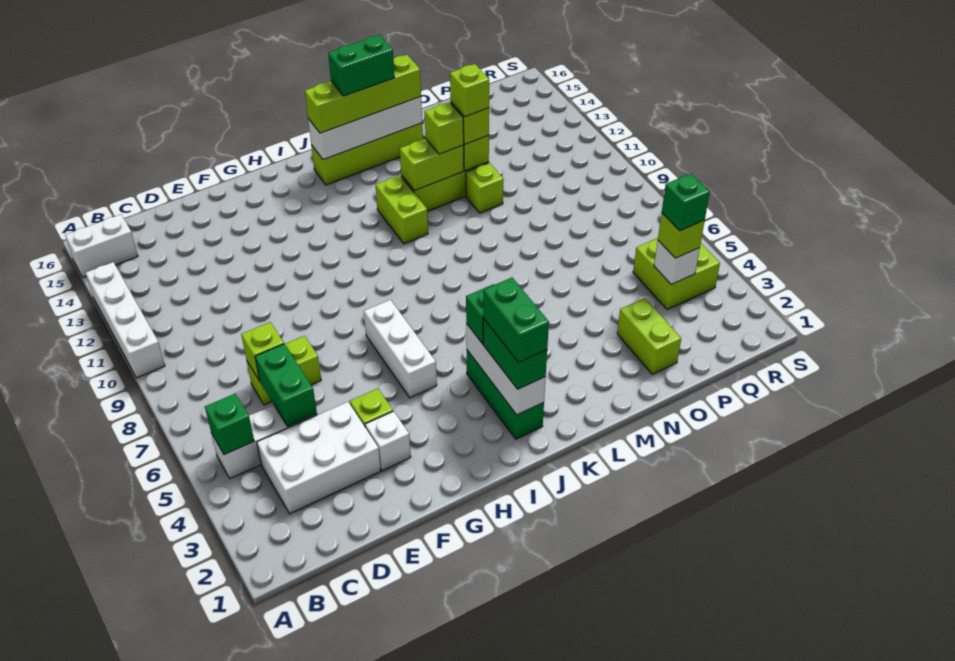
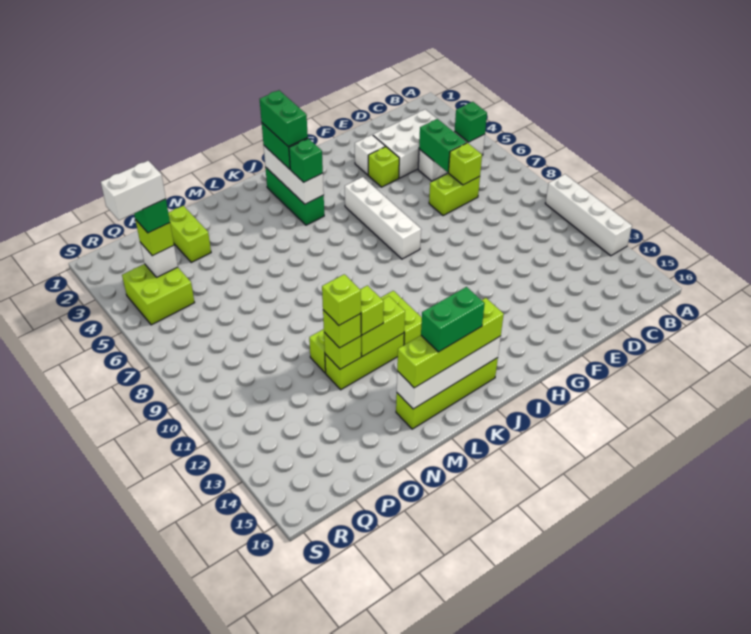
white 1x2 brick [65,214,138,277] -> white 1x2 brick moved to [101,161,166,220]
white 1x3 brick [364,300,437,398] -> white 1x4 brick [345,177,421,259]

